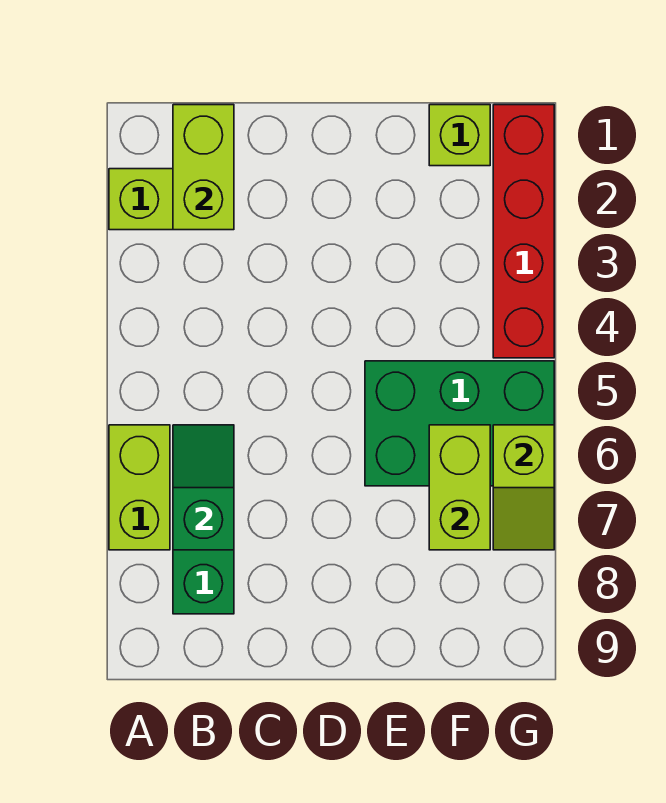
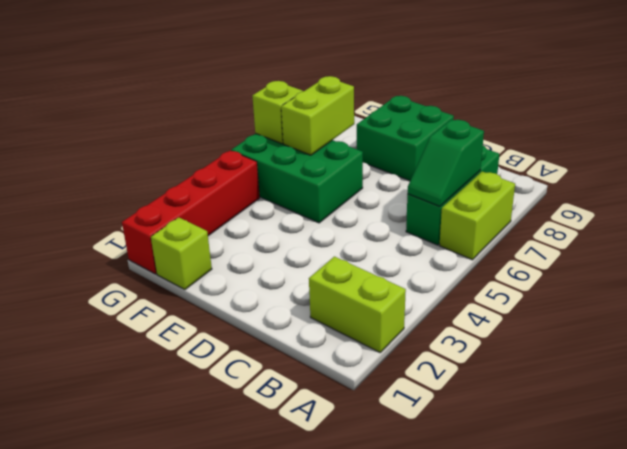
lime 1x2 brick [173,105,234,230] -> none
none -> green 2x2 brick [357,96,454,181]

